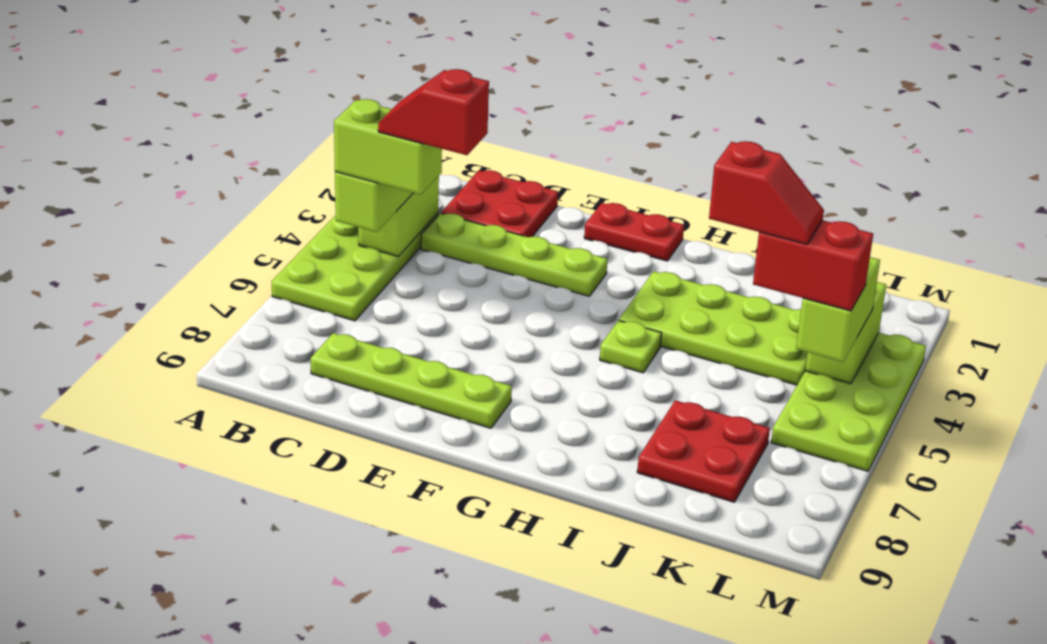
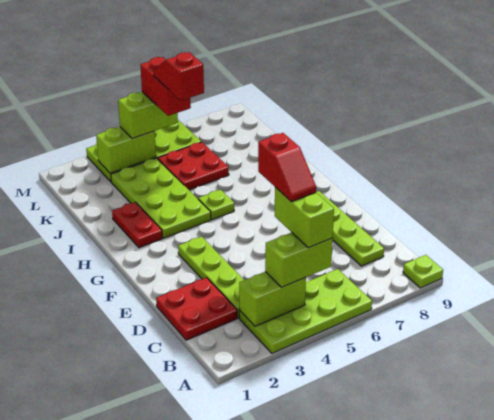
none -> lime 1x1 plate [403,255,443,288]
red 1x2 plate [584,203,684,261] -> red 1x2 plate moved to [112,202,162,248]
red 2x2 plate [637,400,770,502] -> red 2x2 plate moved to [158,142,229,190]

